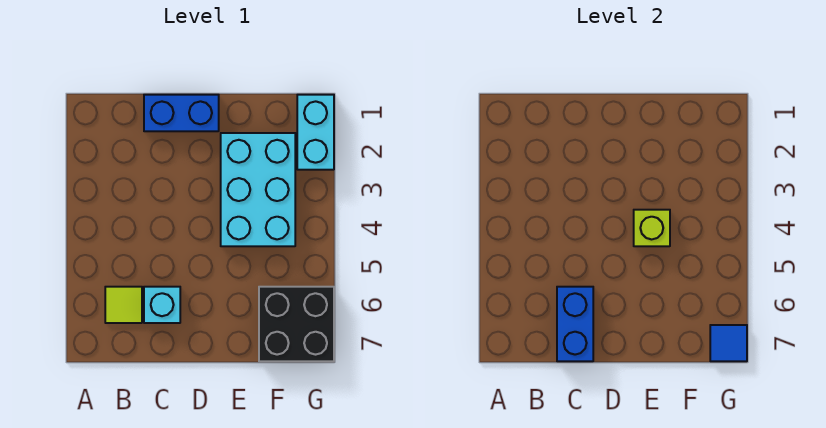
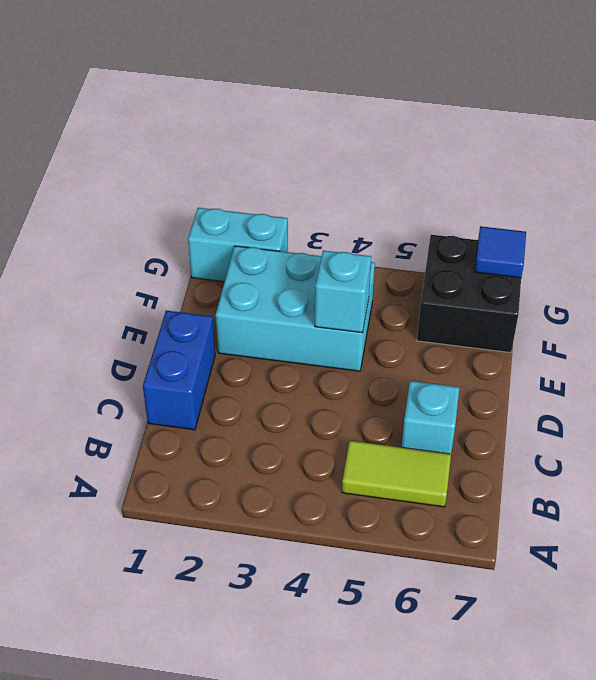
lime 1x1 tile [105,287,142,323] -> lime 1x2 tile [342,441,451,507]
blue 1x2 brick [557,287,593,361] -> none
lime 1x1 brick [634,210,670,246] -> cyan 1x1 brick [315,251,371,333]

